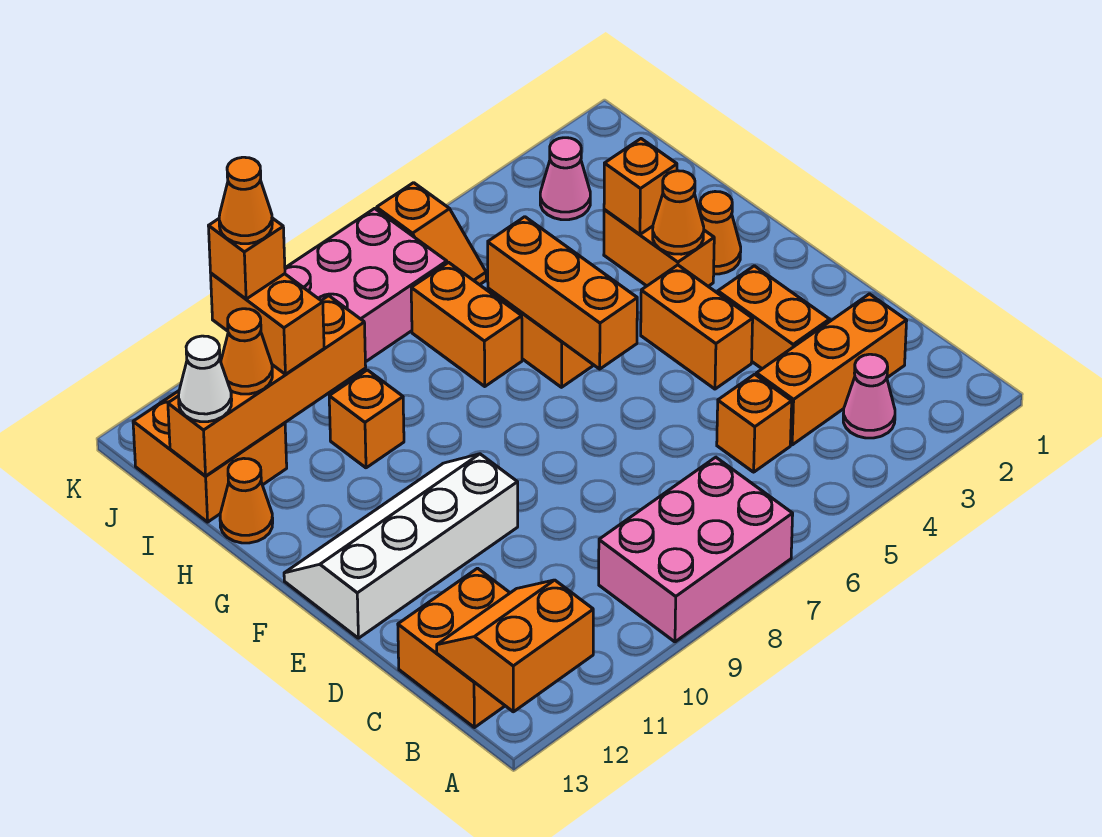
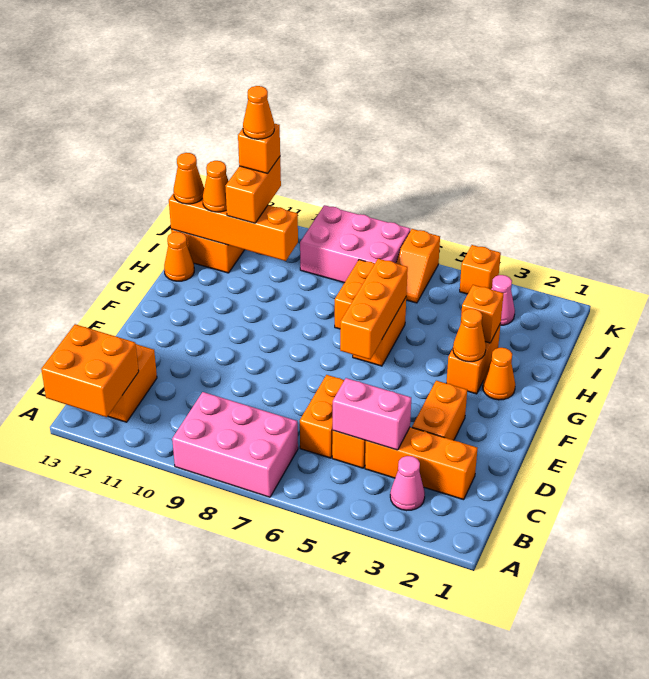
orange 2x2 slope [437,580,593,712] -> orange 2x2 brick [41,324,139,417]
none -> pink 1x2 brick [333,378,411,450]
orange 1x2 brick [641,265,753,389] -> orange 1x2 brick moved to [300,375,344,458]
white 2x4 slope [284,454,518,638] -> none
orange 1x1 brick [329,370,404,468] -> orange 1x1 brick moved to [460,245,501,294]
white 1x1 cone [179,336,232,422] -> orange 1x1 cone [174,153,204,204]

